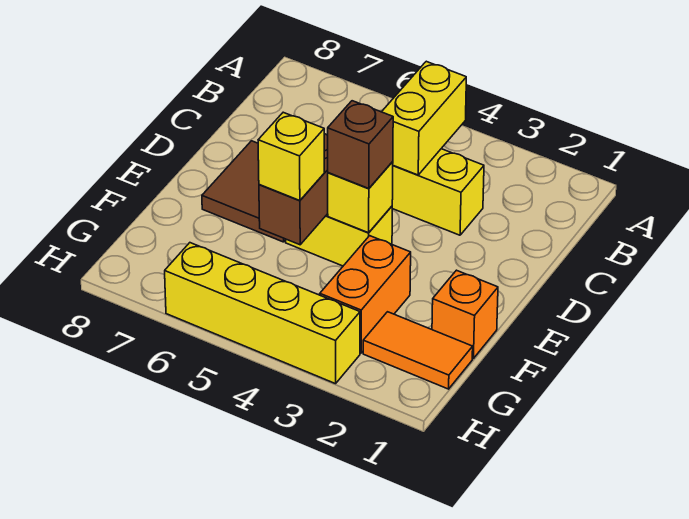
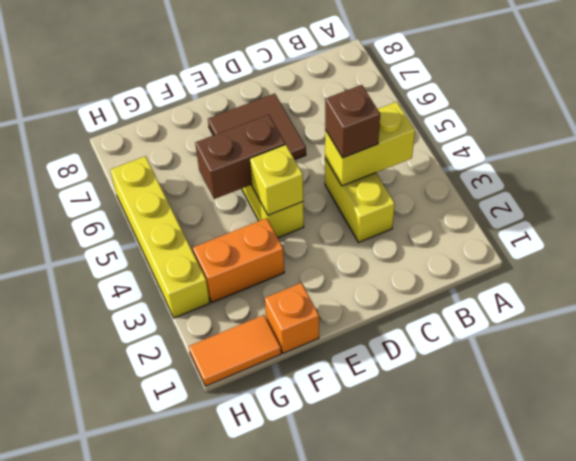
brown 1x1 brick [328,101,393,189] -> brown 1x1 brick moved to [325,85,380,158]
yellow 1x1 brick [258,112,324,201] -> none
orange 1x2 tile [363,312,473,389] -> orange 1x2 tile turned to [189,315,281,386]

